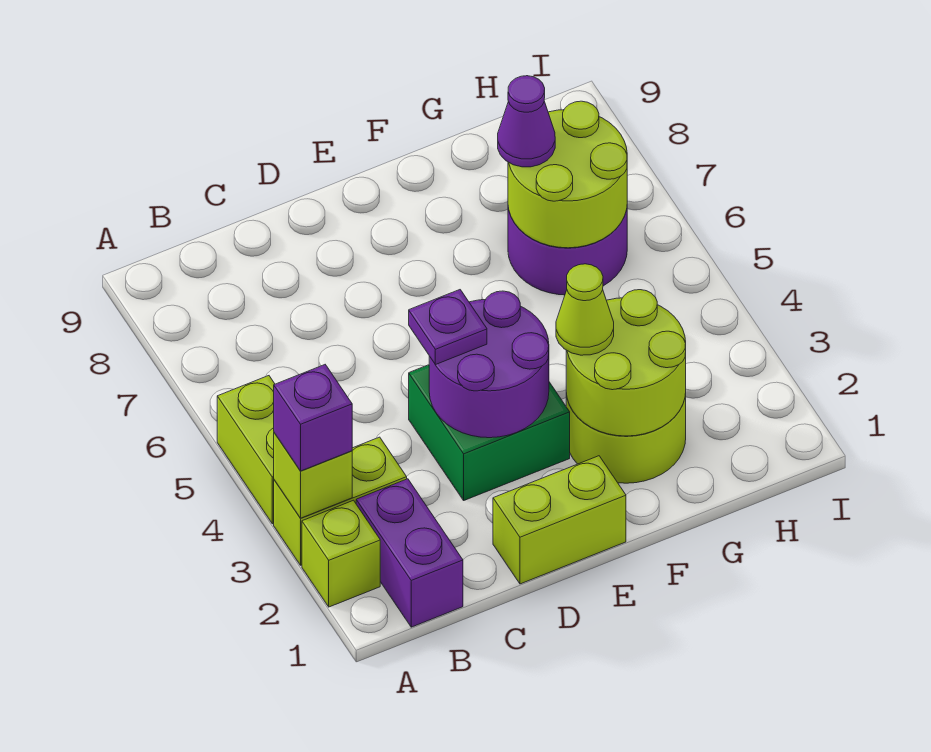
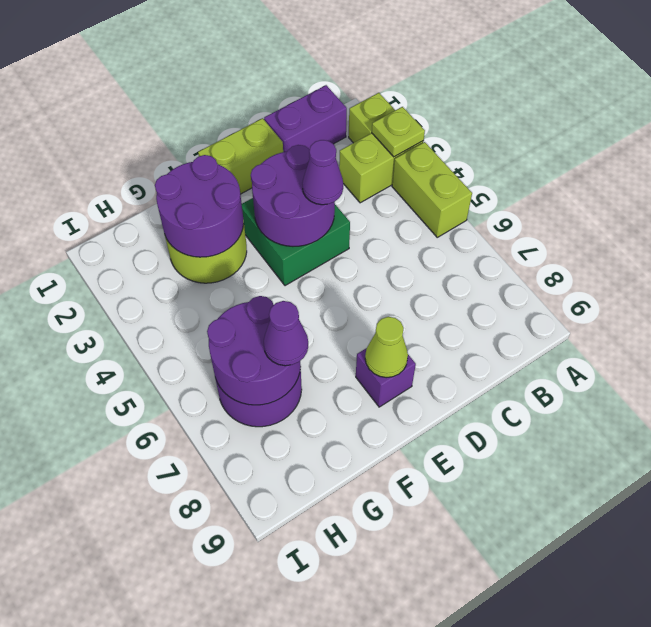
lime 1x1 brick [274,433,352,518] -> lime 1x1 plate [372,107,425,157]
purple 1x1 brick [274,365,352,471] -> purple 1x1 brick moved to [356,348,416,407]
purple 1x2 brick [356,479,463,627] -> purple 1x2 brick turned to [264,85,347,152]
purple 1x1 plate [409,290,487,365] -> purple 1x1 cone [302,140,343,205]
lime 2x2 round brick [566,290,686,436] -> purple 2x2 round brick [155,155,244,257]
lime 1x1 cone [556,264,614,355] -> lime 1x1 cone moved to [365,317,408,378]
lime 2x2 round brick [508,101,627,248] -> purple 2x2 round brick [207,296,301,405]

